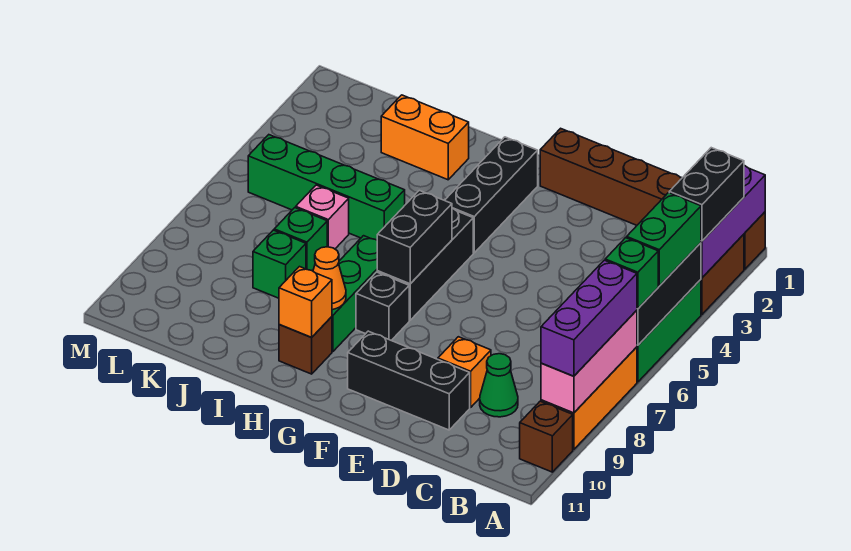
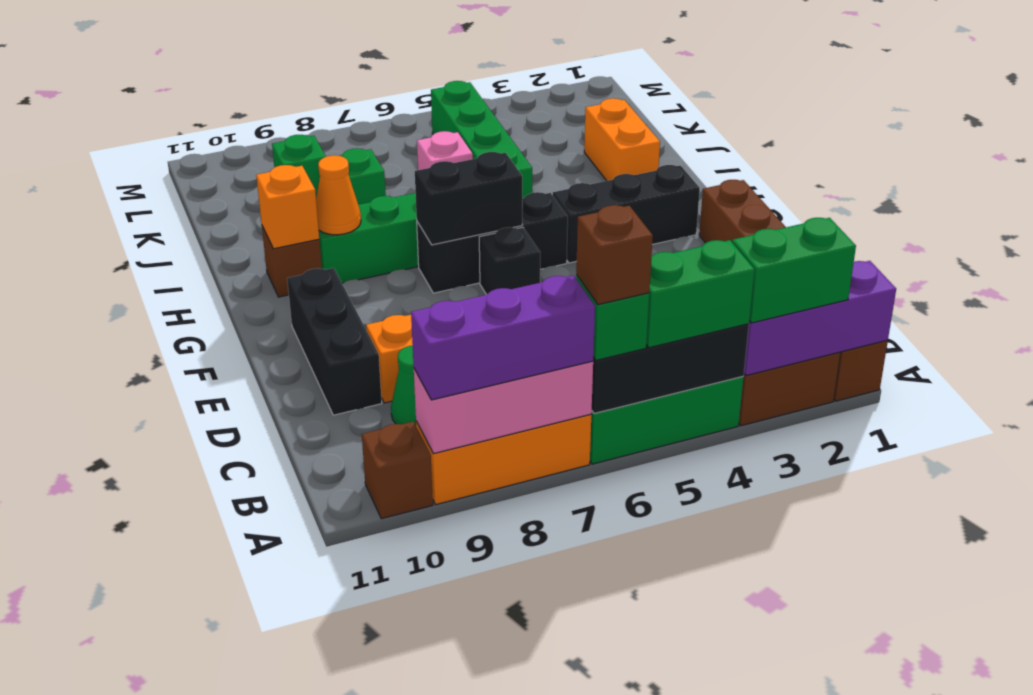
black 1x2 brick [669,148,744,241] -> green 1x2 brick [732,218,856,323]
none -> brown 1x1 brick [576,205,653,305]
black 1x1 brick [356,272,409,340] -> black 1x1 brick moved to [479,227,540,295]
green 1x1 brick [274,208,327,271] -> green 1x1 brick moved to [272,135,326,197]

